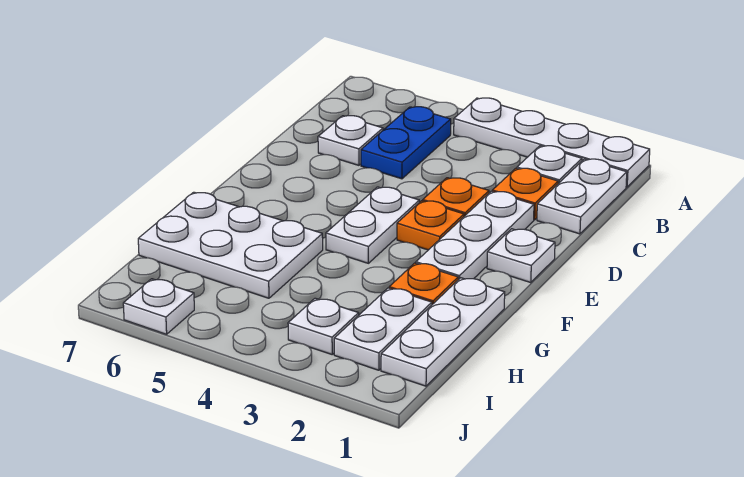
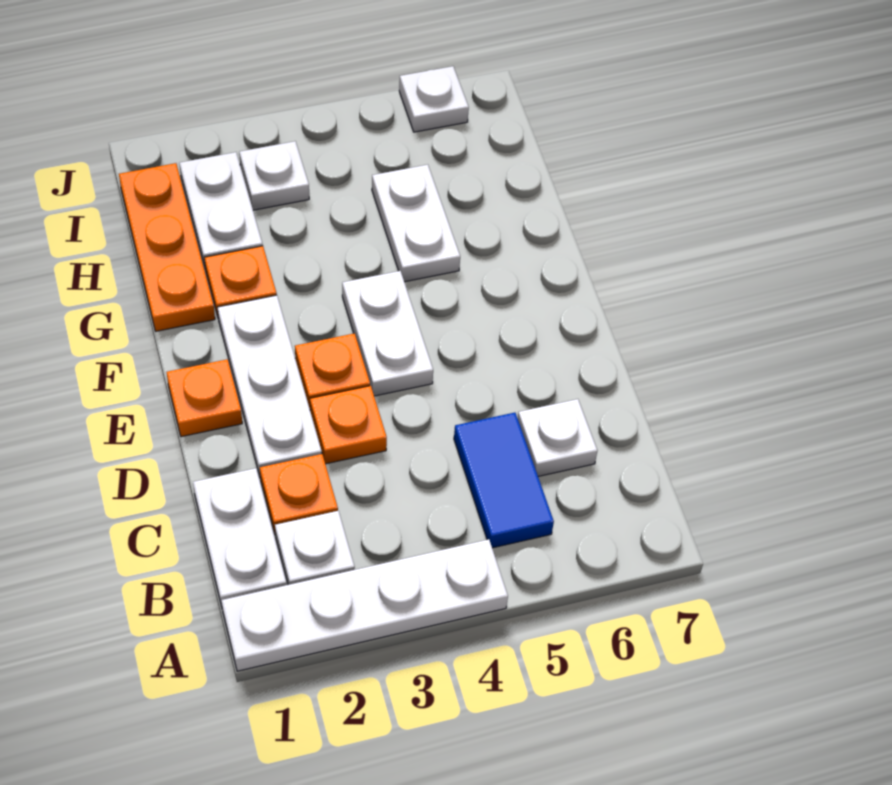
blue 1x2 plate [361,107,451,179] -> blue 1x2 tile [454,413,554,548]
white 1x1 plate [487,229,555,283] -> orange 1x1 plate [166,359,242,437]
white 1x3 plate [381,278,505,386] -> orange 1x3 plate [119,163,215,331]
white 2x3 plate [138,192,323,298] -> white 1x2 plate [372,165,460,282]

